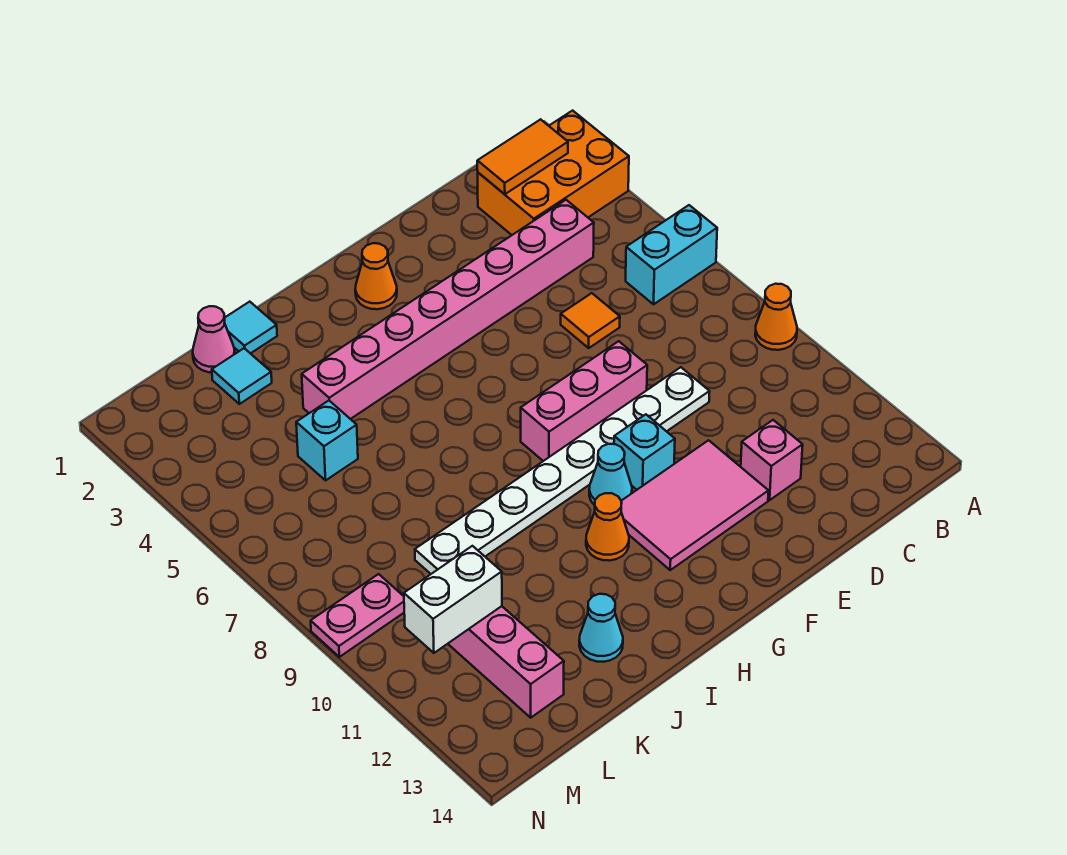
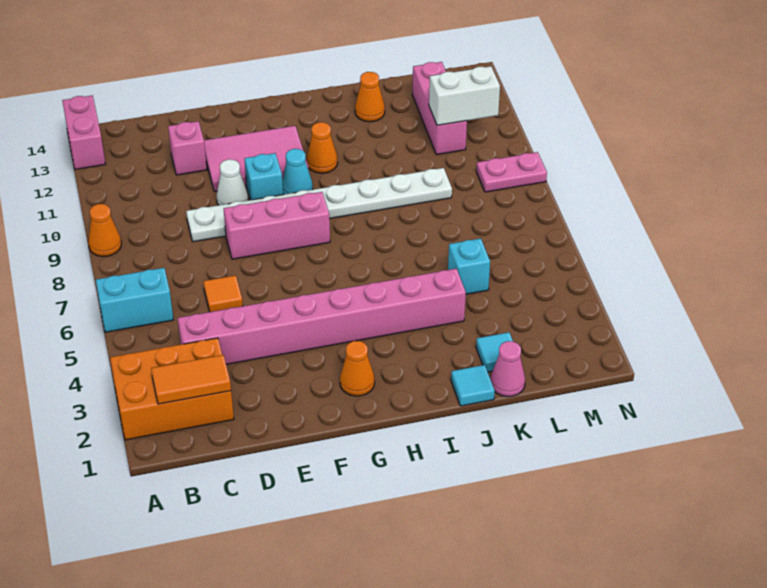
none -> pink 1x2 brick [62,95,105,169]
none -> white 1x1 cone [217,159,248,205]
cyan 1x1 cone [579,594,623,662] -> orange 1x1 cone [355,72,385,122]

